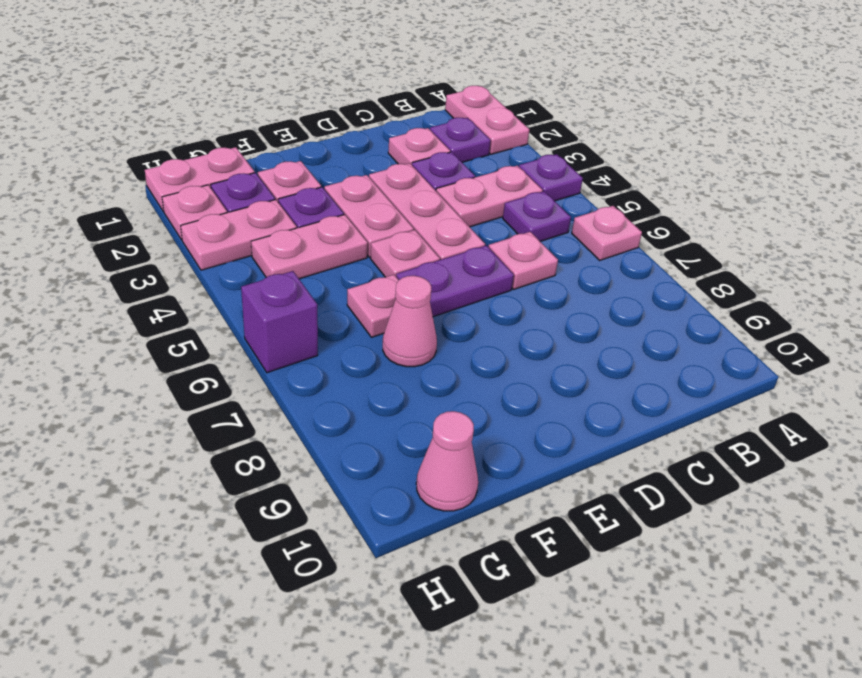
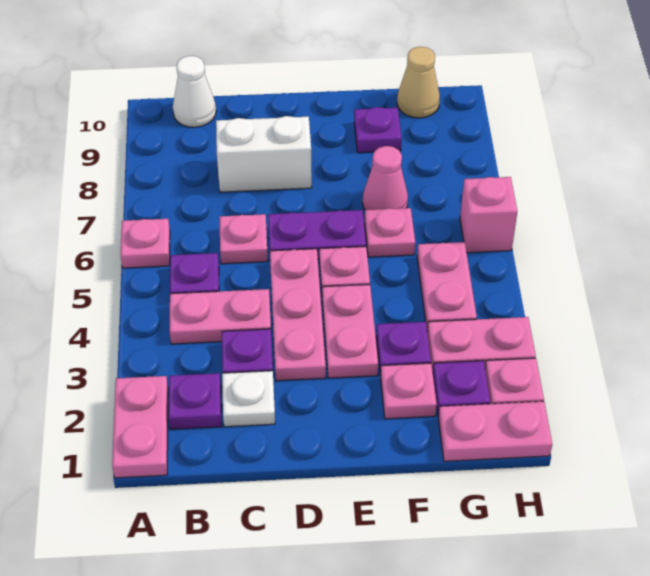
purple 1x1 plate [519,154,583,201] -> purple 1x1 plate moved to [354,107,402,153]
none -> white 1x1 cone [173,56,216,127]
pink 1x1 plate [388,128,450,165] -> white 1x1 plate [222,371,275,427]
none -> white 1x2 brick [216,116,312,192]
pink 1x2 plate [251,215,368,279] -> pink 1x2 plate turned to [417,242,477,331]
pink 1x1 cone [416,411,478,511] -> tan 1x1 cone [397,47,440,118]
purple 1x1 brick [241,271,318,373] -> pink 1x1 brick [460,177,517,253]

